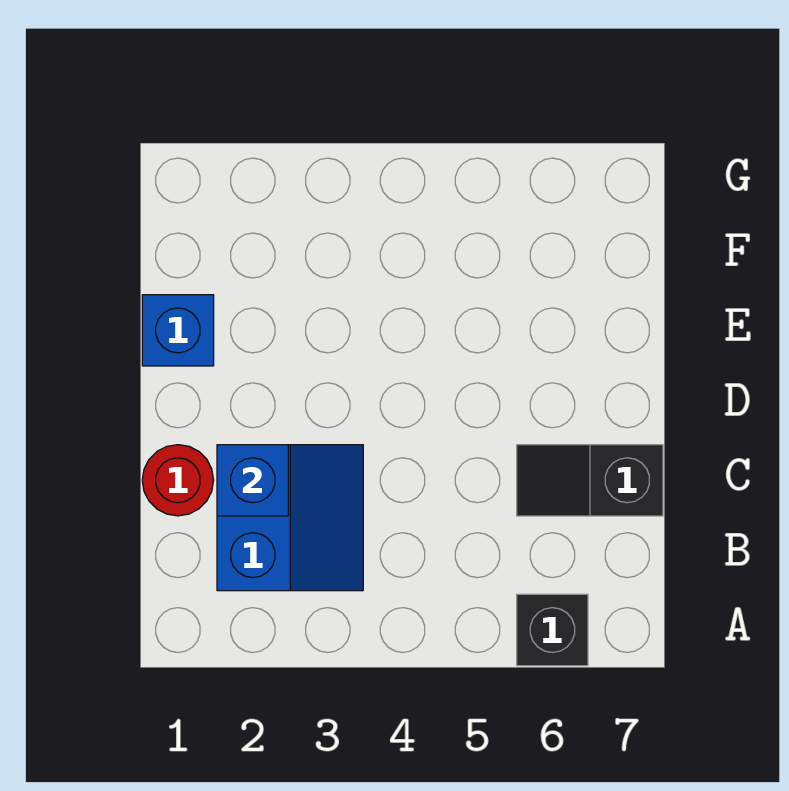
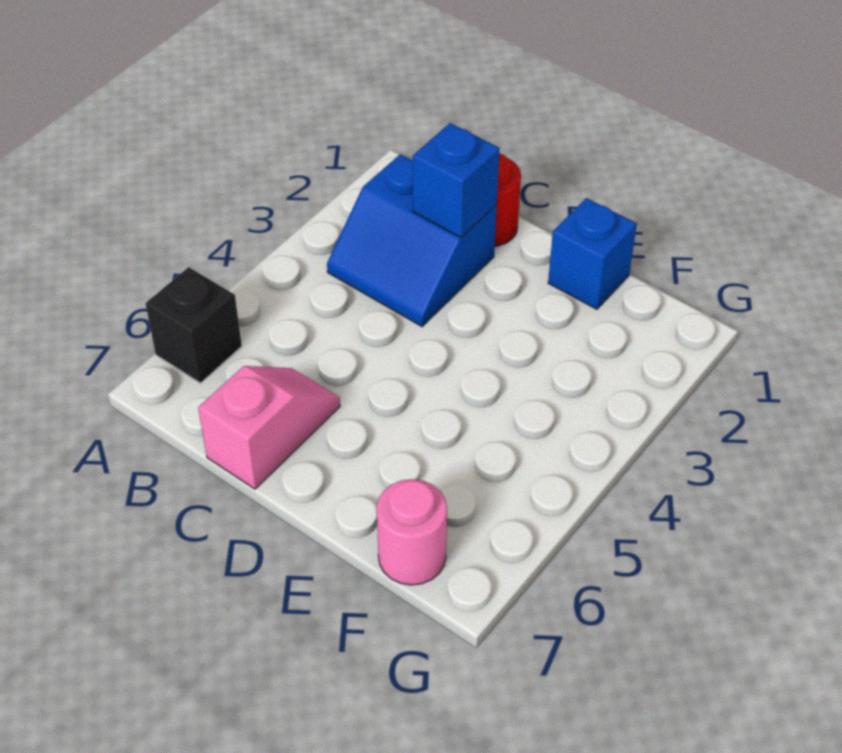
black 1x2 slope [517,445,663,516] -> pink 1x2 slope [198,366,340,489]
none -> pink 1x1 round brick [377,479,447,585]

